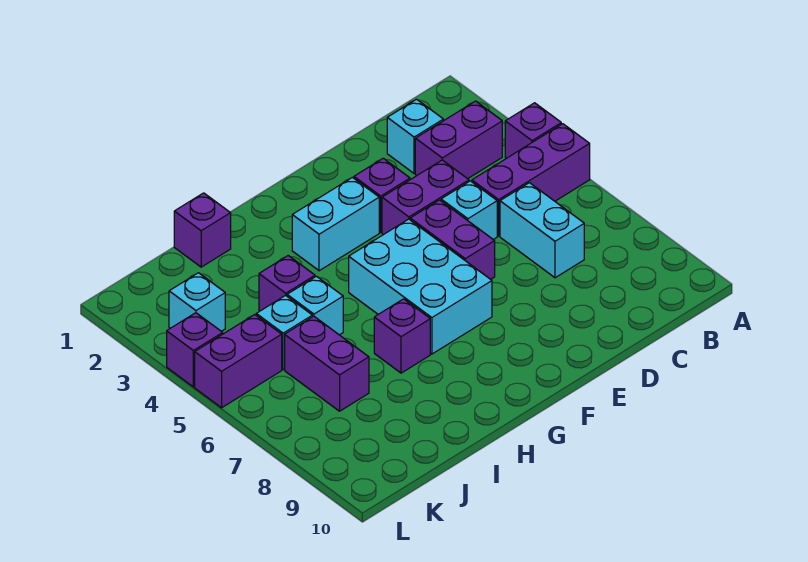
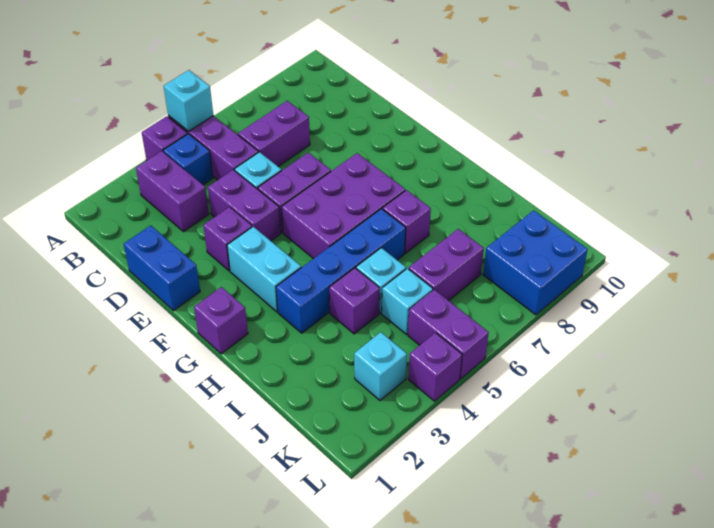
none -> blue 1x1 brick [163,134,213,185]
cyan 1x1 brick [387,99,443,173] -> cyan 1x1 brick moved to [164,70,213,132]
cyan 1x2 brick [500,183,584,278] -> purple 1x2 brick [238,101,310,166]
none -> blue 1x2 brick [124,225,200,311]
cyan 2x3 brick [349,219,492,354] -> purple 2x3 brick [281,153,405,259]
none -> blue 1x4 brick [276,209,406,333]
purple 1x1 brick [174,193,231,267] -> purple 1x1 brick moved to [194,287,248,354]
none -> blue 2x2 brick [483,210,588,315]

